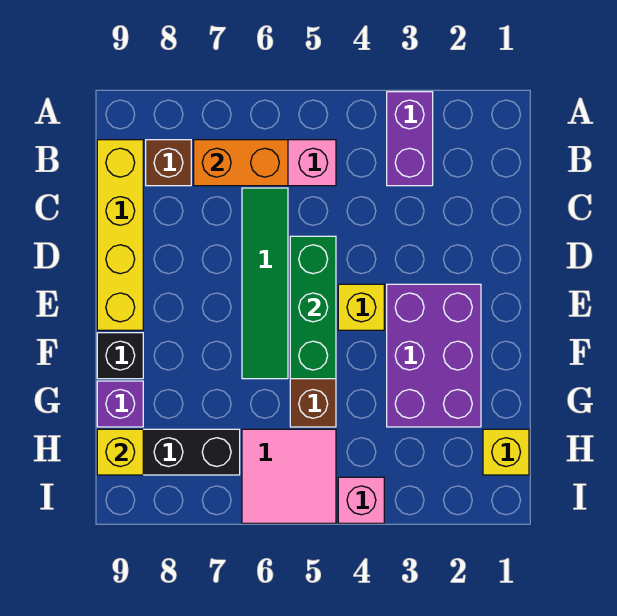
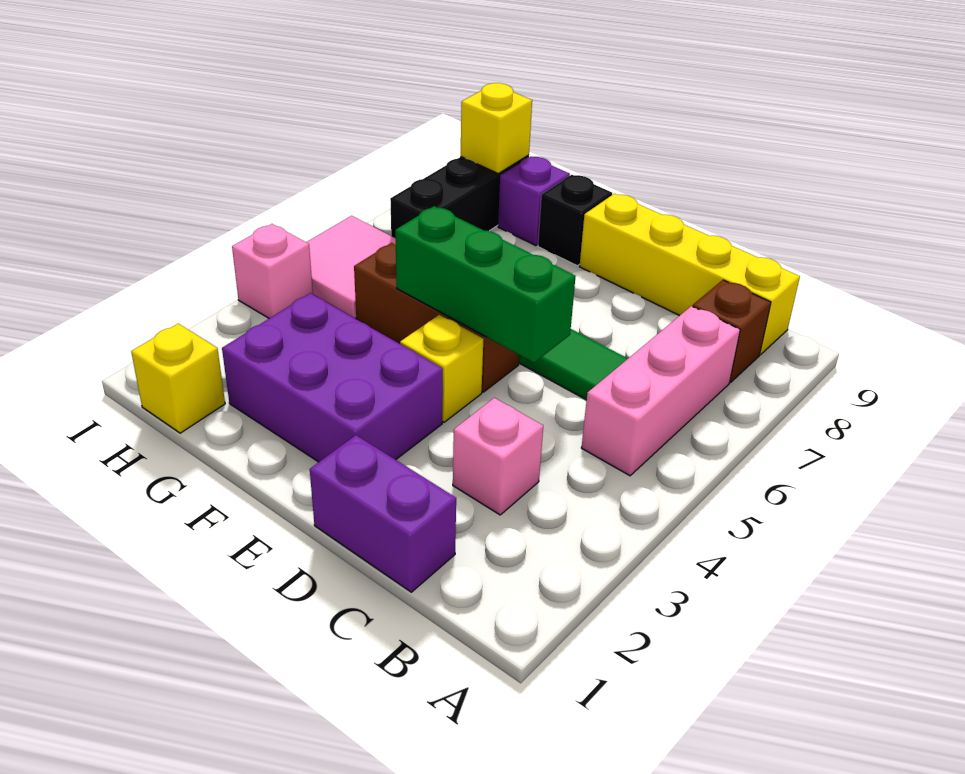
purple 1x2 brick [387,92,433,186] -> purple 1x2 brick moved to [310,435,456,592]
orange 1x2 brick [194,140,288,186] -> none
none -> pink 1x1 brick [453,398,543,515]

